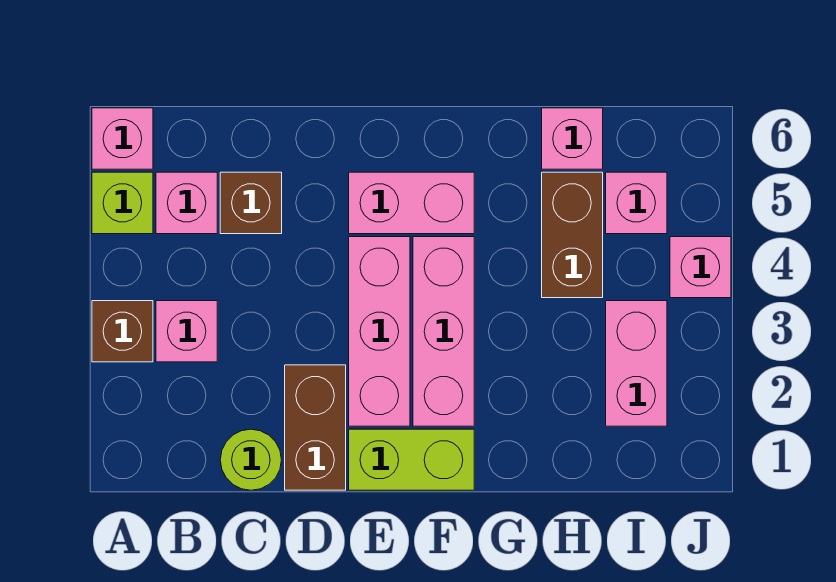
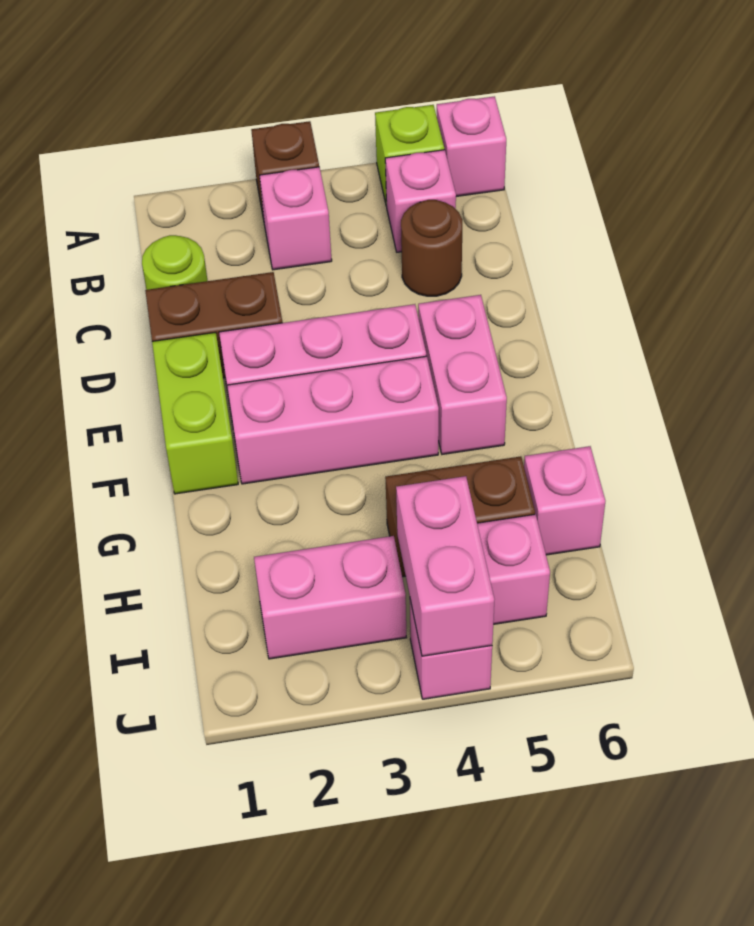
brown 1x1 brick [220,172,282,234] -> brown 1x1 round brick [401,200,462,296]
none -> pink 1x2 brick [396,476,494,656]

